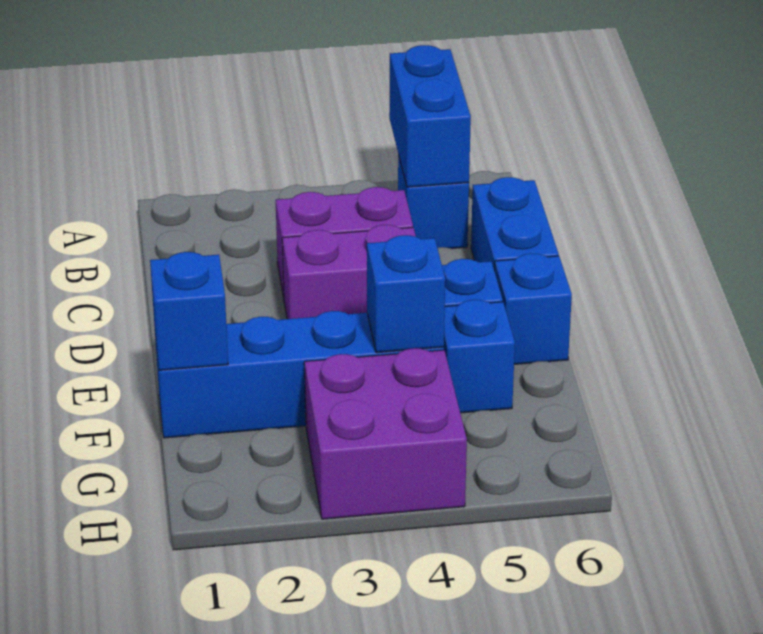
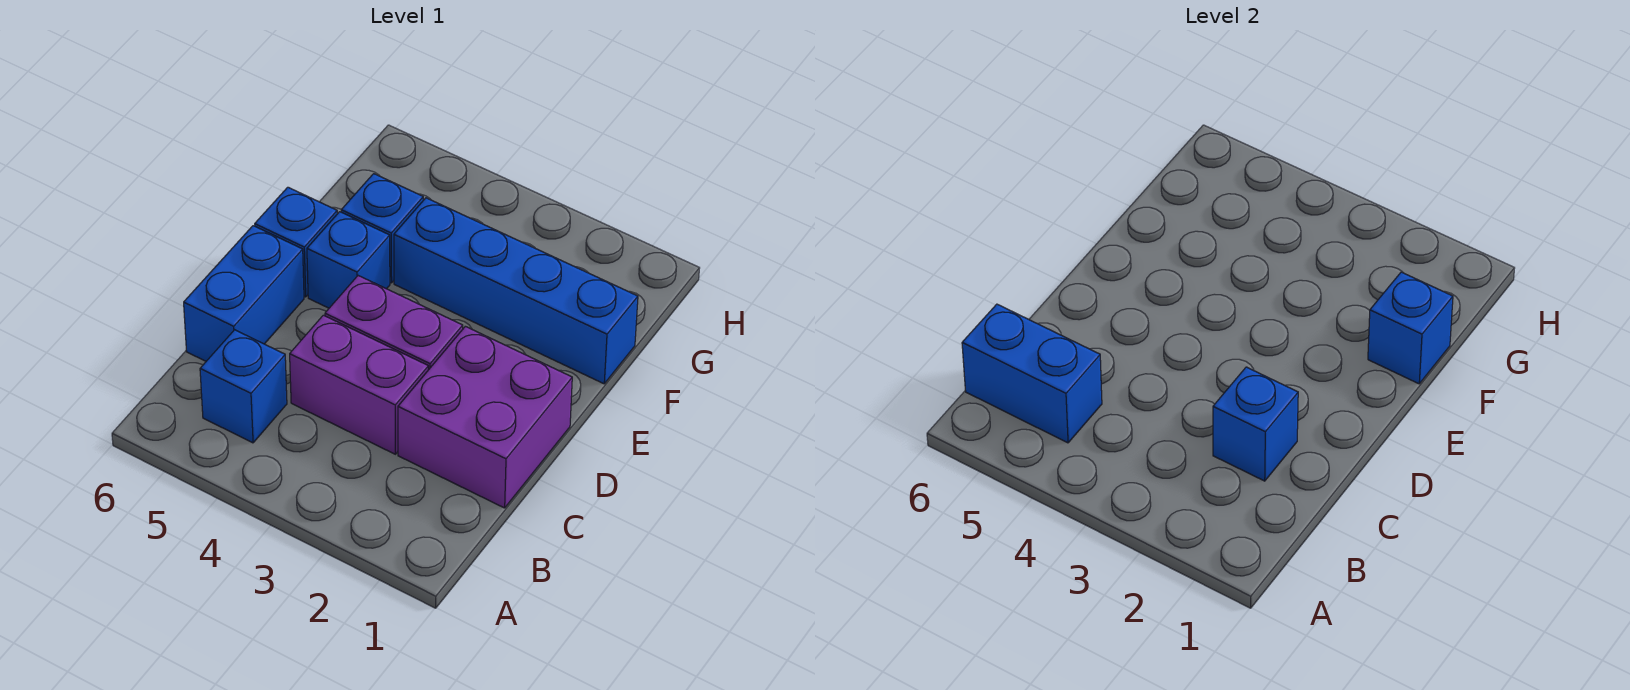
blue 1x2 brick [389,45,471,187] -> blue 1x2 brick turned to [962,304,1102,443]
blue 1x1 brick [367,235,445,353] -> blue 1x1 brick moved to [1213,367,1298,481]
purple 2x2 brick [304,348,467,519] -> purple 2x2 brick moved to [398,326,572,508]

